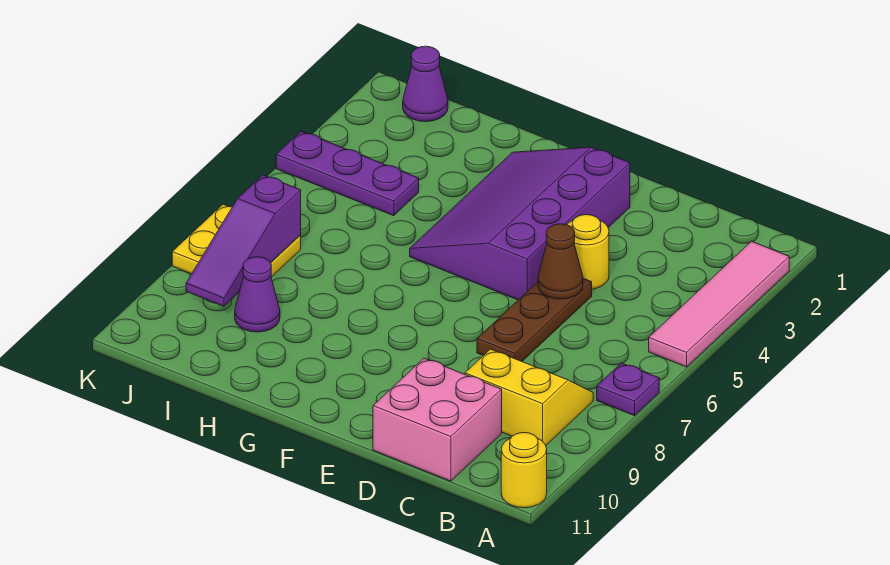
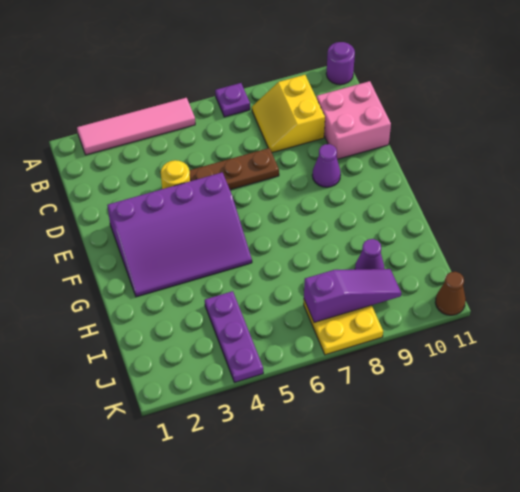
yellow 1x1 round brick [501,433,547,508] -> purple 1x1 round brick [326,42,355,85]
brown 1x1 cone [538,224,583,299] -> brown 1x1 cone moved to [435,272,466,315]
purple 1x1 cone [403,46,448,122] -> purple 1x1 cone moved to [312,144,341,187]

